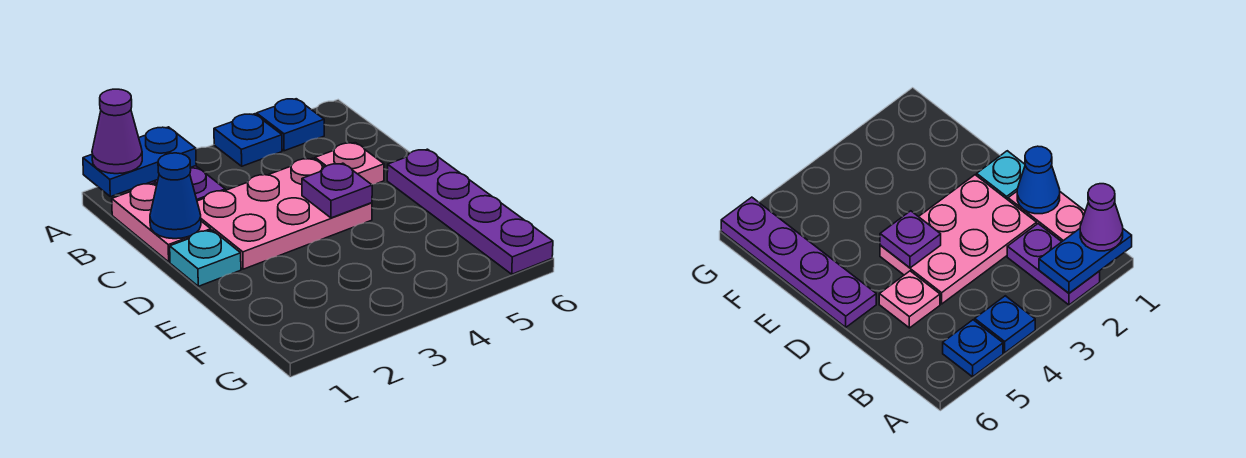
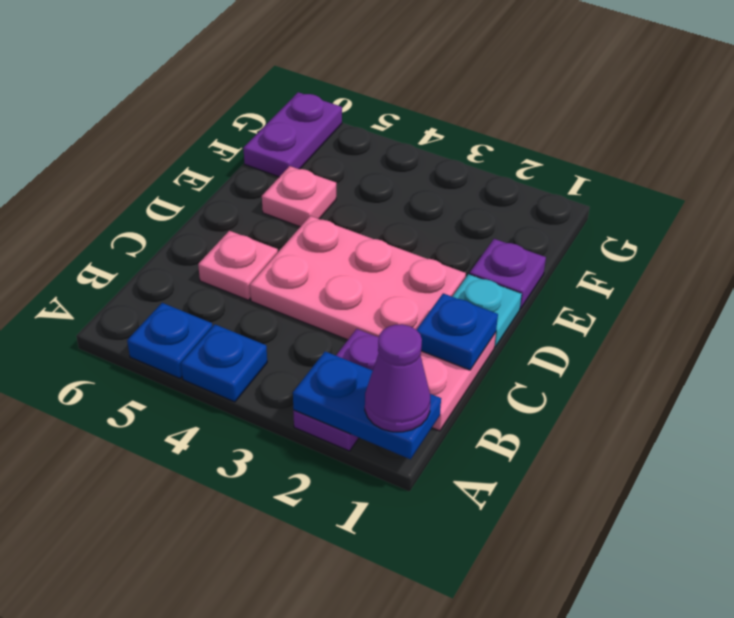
blue 1x1 cone [150,153,201,239] -> blue 1x1 plate [417,293,498,370]
purple 1x1 plate [302,163,372,218] -> purple 1x1 plate moved to [470,239,546,309]
purple 1x4 plate [387,149,553,274] -> purple 1x2 plate [243,92,342,177]
none -> pink 1x1 plate [262,166,336,227]

